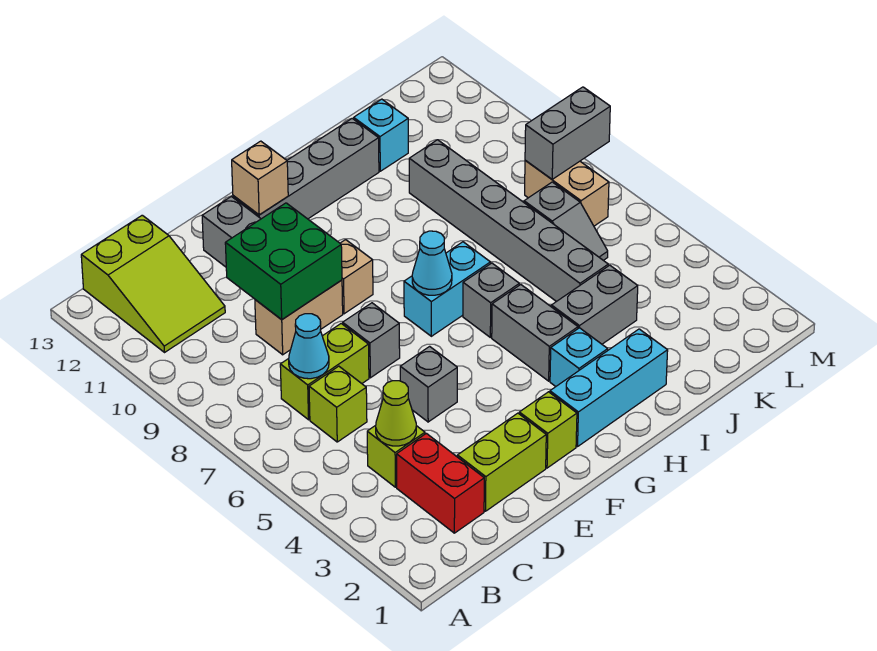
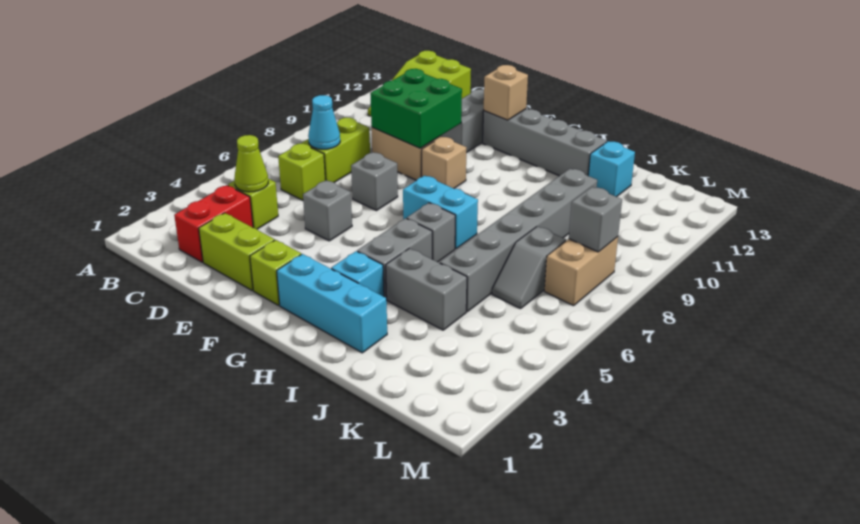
lime 1x2 brick [280,324,369,420] -> lime 1x2 brick turned to [302,118,370,182]
cyan 1x1 cone [412,231,452,295] -> none
grey 1x2 brick [525,87,610,179] -> grey 1x1 brick [569,187,622,252]

